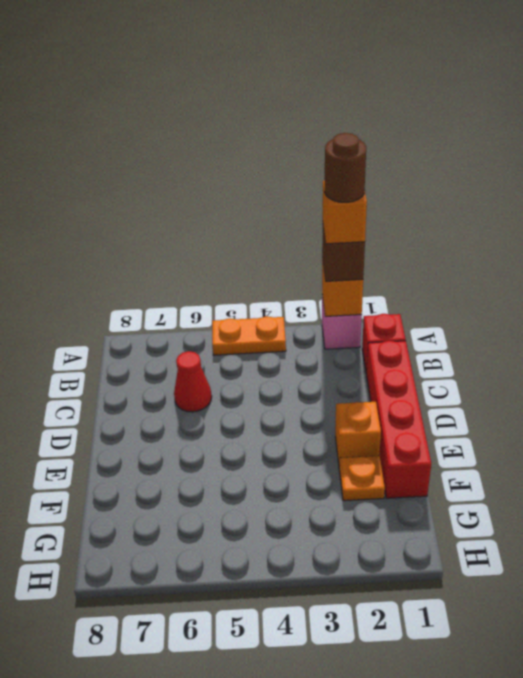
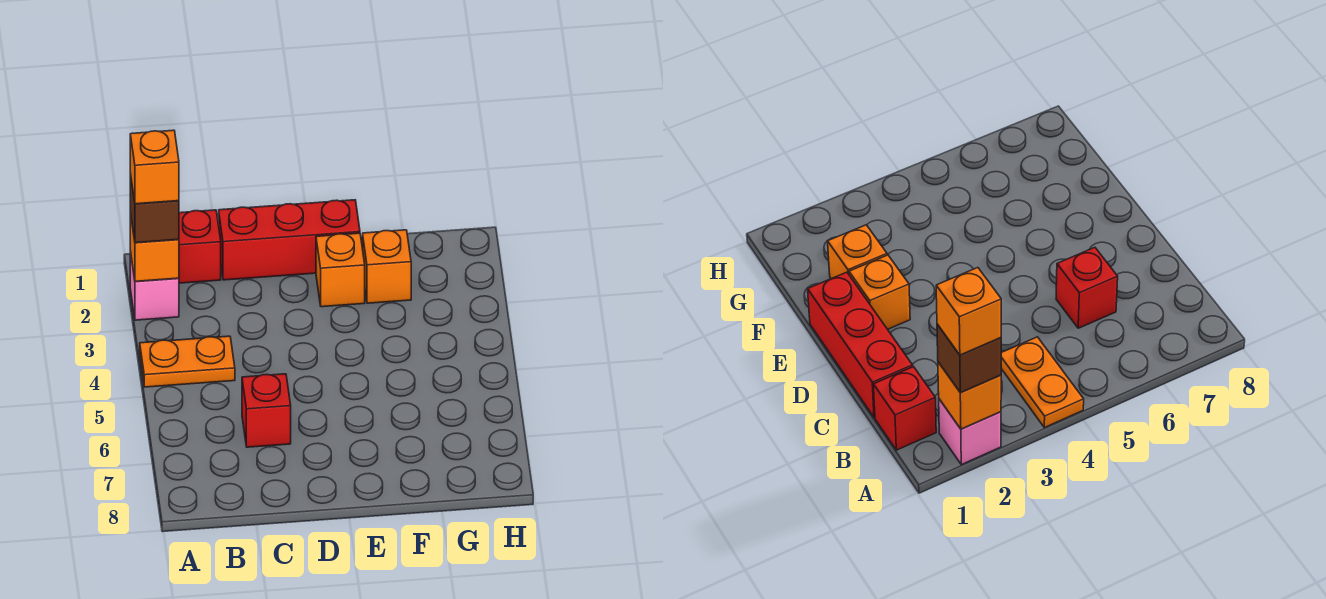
brown 1x1 round brick [325,133,366,202] -> none
orange 1x2 plate [212,316,286,355] -> orange 1x2 plate turned to [140,336,235,387]
red 1x4 brick [367,341,431,498] -> red 1x3 brick [219,200,360,280]
red 1x1 cone [174,351,212,412] -> red 1x1 brick [242,374,291,447]
orange 1x1 plate [339,456,385,501] -> orange 1x1 brick [363,230,411,303]

